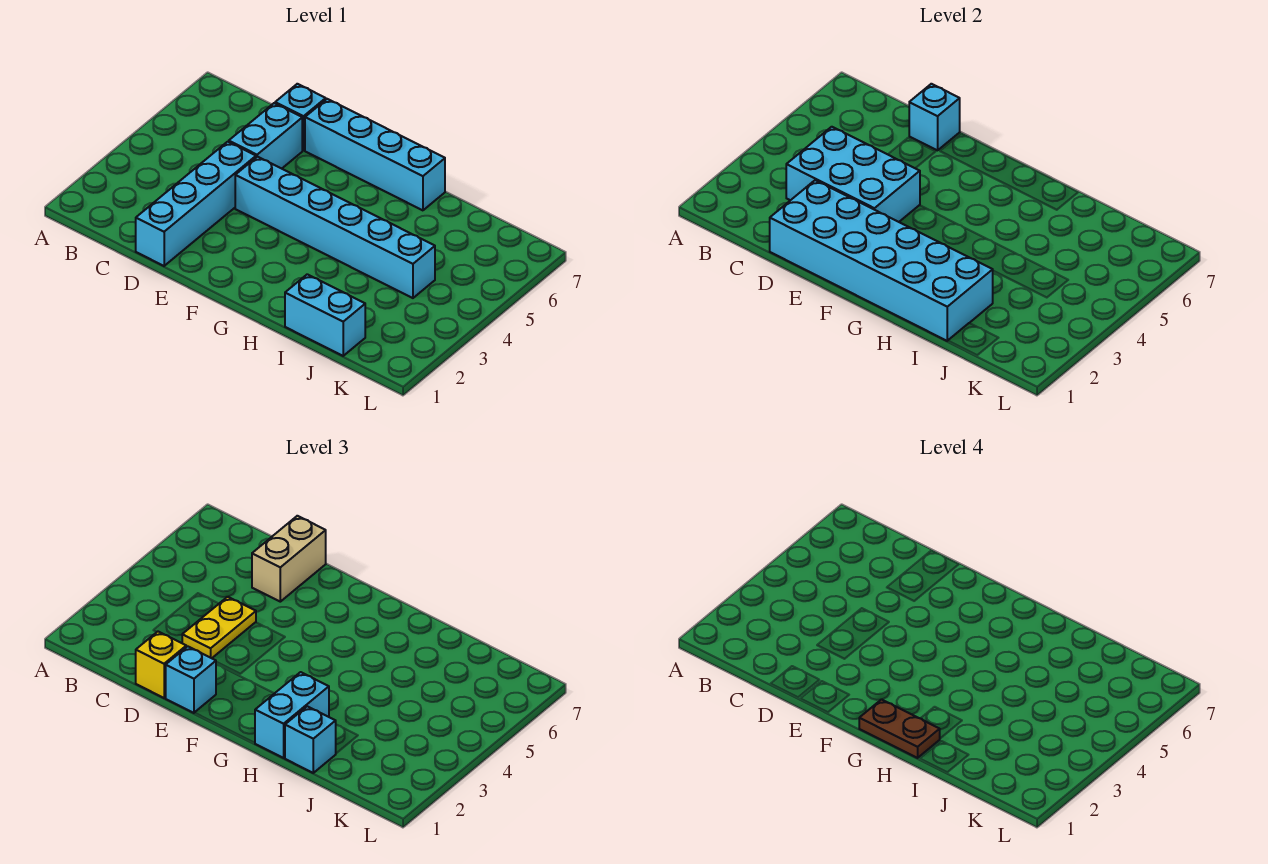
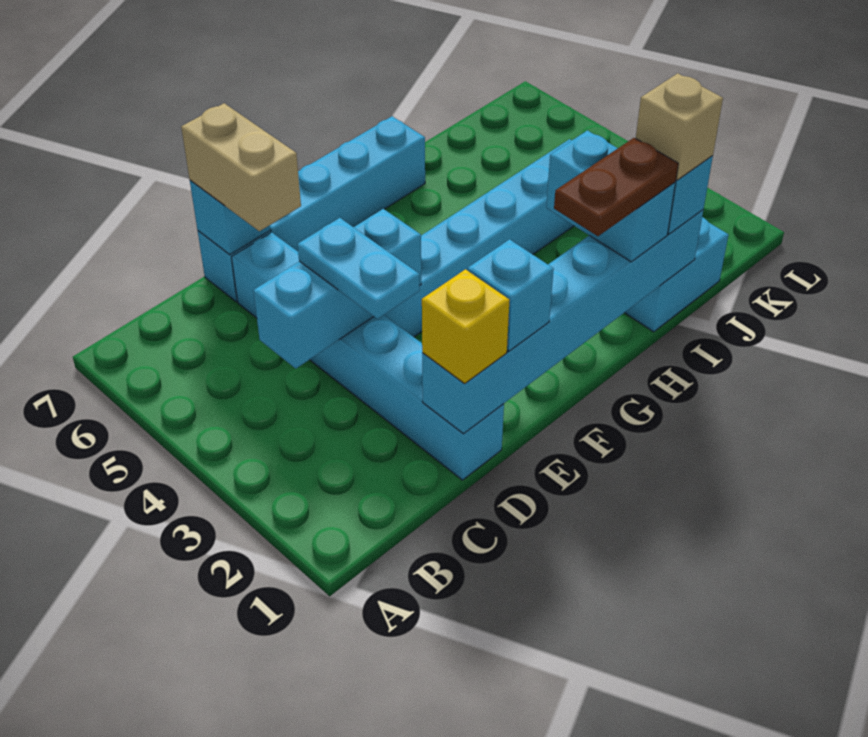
cyan 2x3 brick [786,127,920,222] -> cyan 1x3 brick [253,209,421,368]
cyan 2x6 brick [770,180,993,341] -> cyan 1x6 brick [422,210,703,434]
yellow 1x2 plate [182,597,256,658] -> cyan 1x2 plate [298,218,420,319]
none -> tan 1x1 brick [636,73,723,180]

